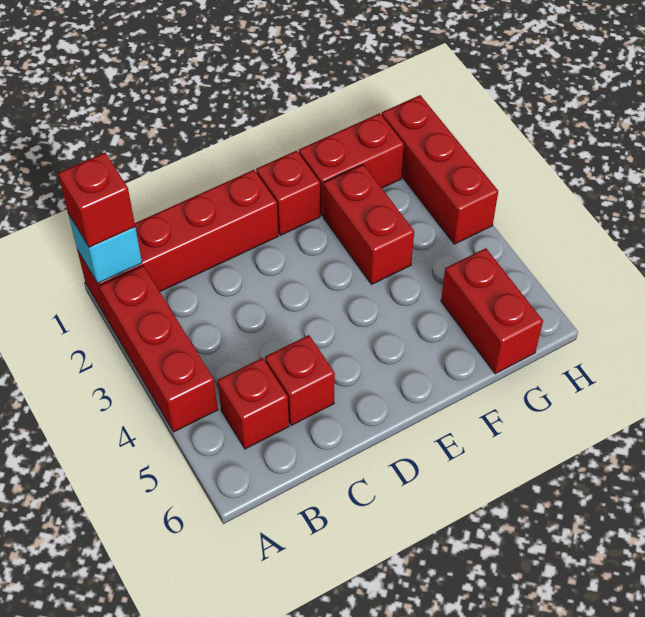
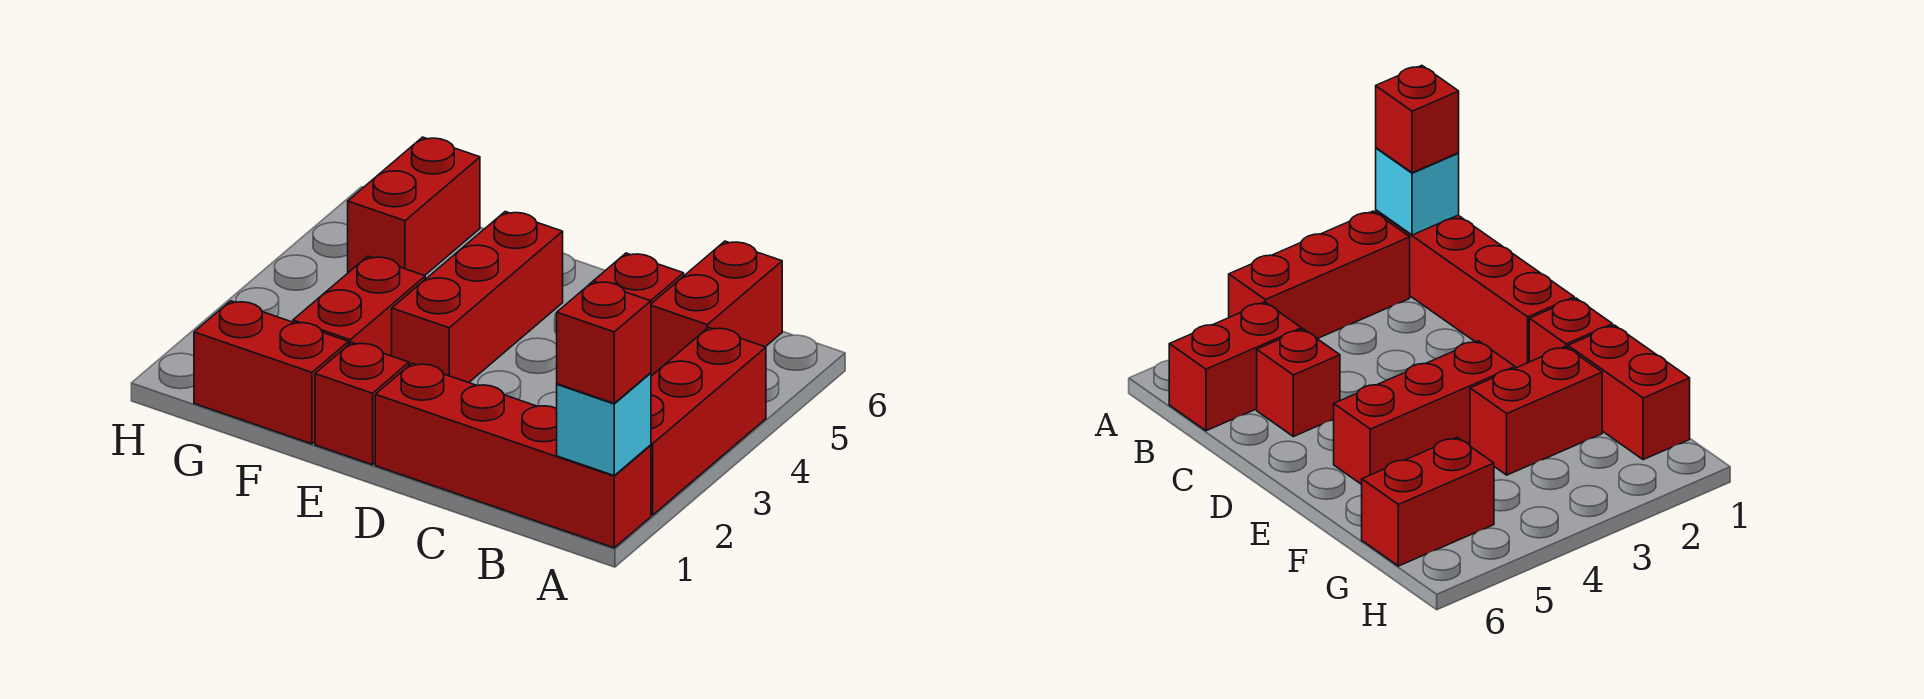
red 1x1 brick [218,358,289,449] -> red 1x2 brick [651,241,782,376]
red 1x3 brick [382,95,498,244] -> red 1x3 brick moved to [392,212,563,383]

